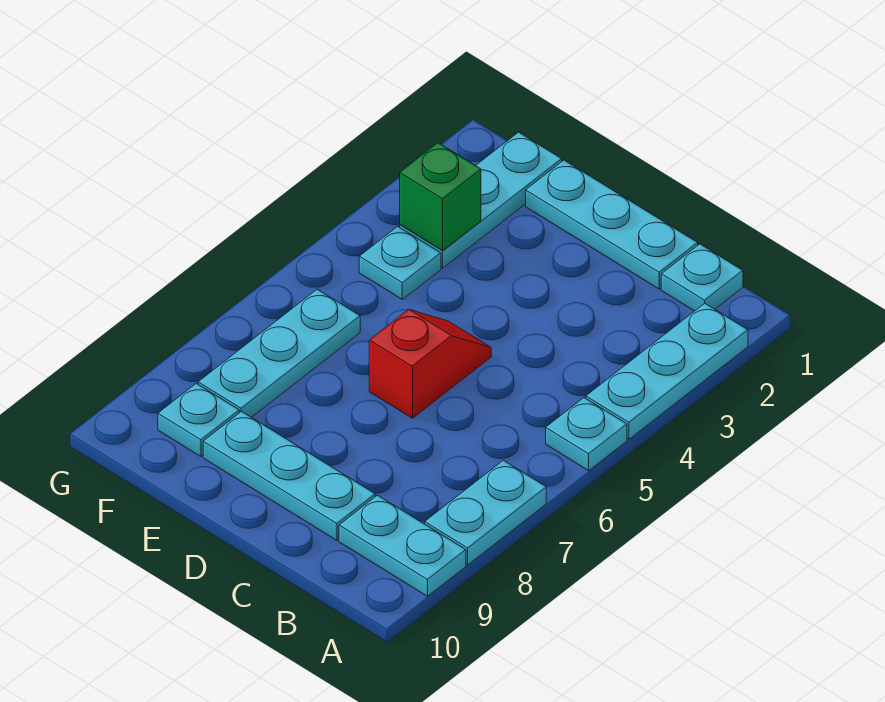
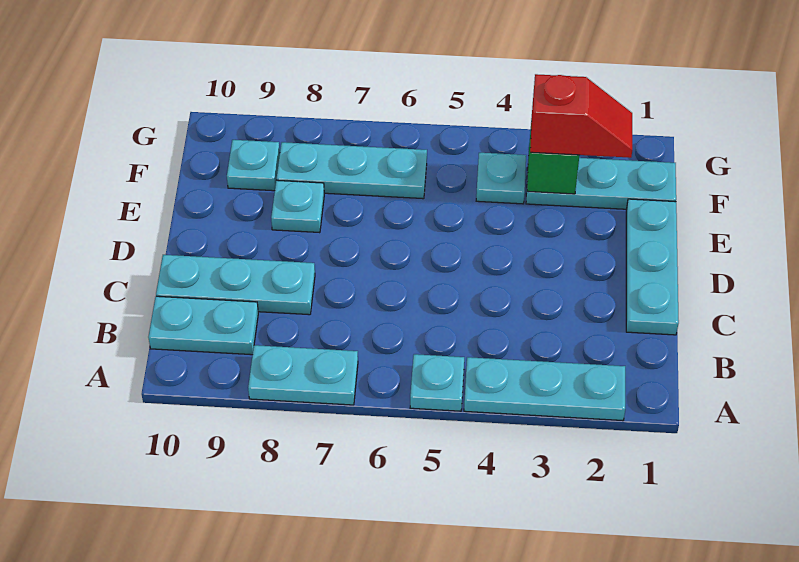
cyan 1x2 plate [339,495,466,596] -> cyan 1x2 plate turned to [148,296,258,355]
cyan 1x1 plate [661,244,743,311] -> cyan 1x1 plate moved to [271,180,324,233]
cyan 1x3 plate [203,411,375,540] -> cyan 1x3 plate turned to [156,255,315,315]
red 1x2 slope [369,309,491,418] -> red 1x2 slope moved to [530,74,632,158]

